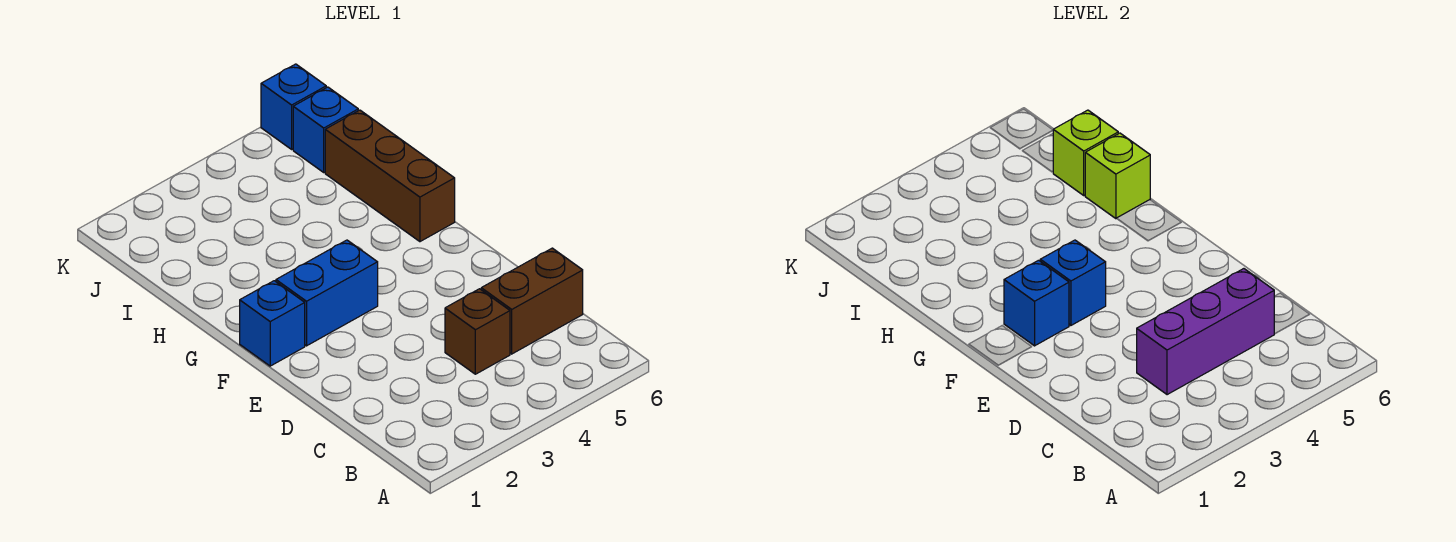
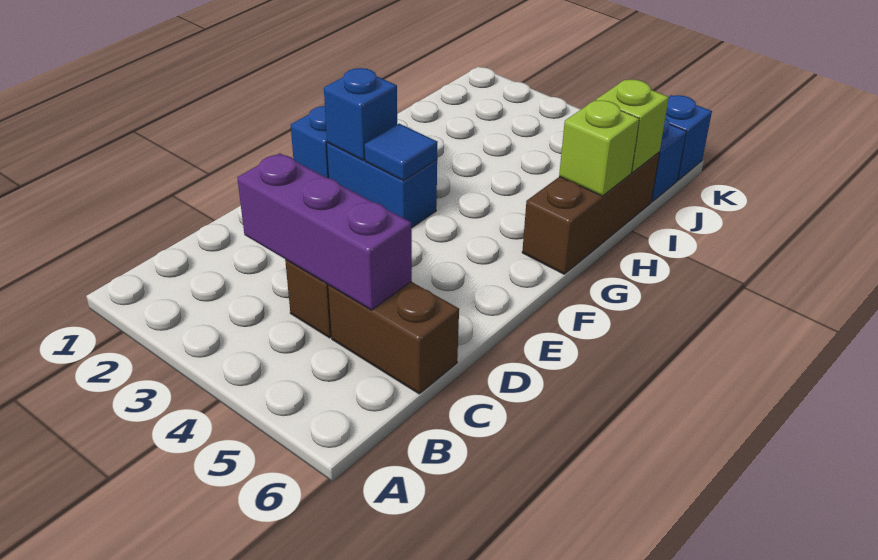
blue 1x1 brick [1040,240,1106,325] -> blue 1x1 tile [365,124,438,181]

